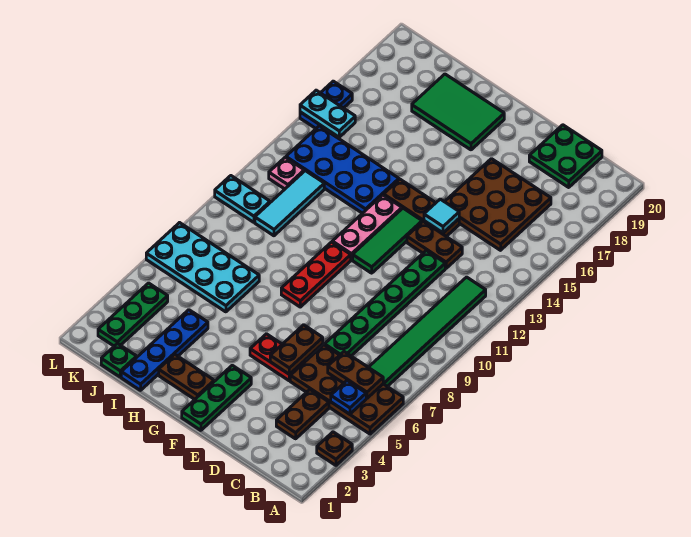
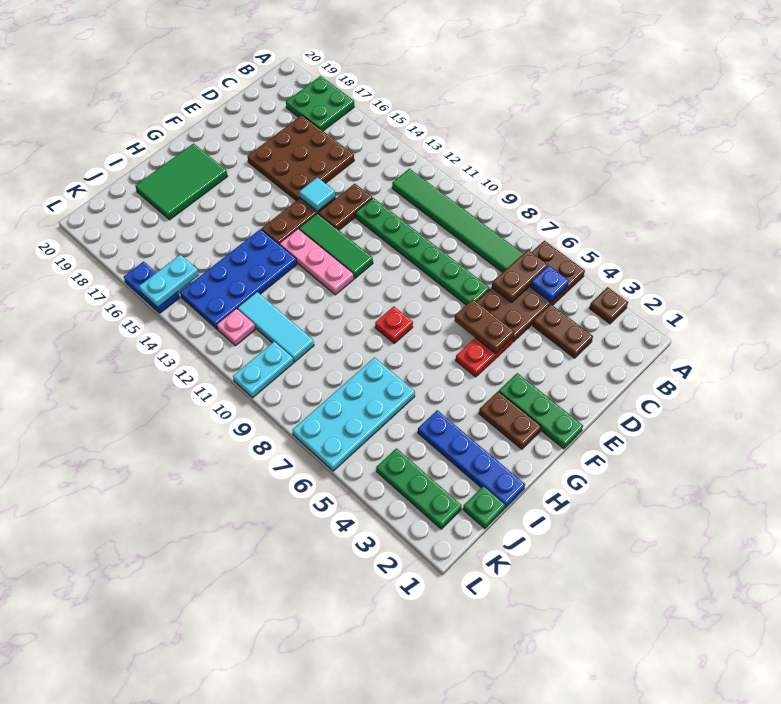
green 2x2 plate [529,125,602,187] -> green 2x2 plate moved to [286,76,354,131]
brown 1x2 plate [159,355,214,399] -> brown 1x2 plate turned to [479,391,541,449]
red 1x3 plate [281,242,351,307] -> red 1x1 plate [375,306,413,343]

